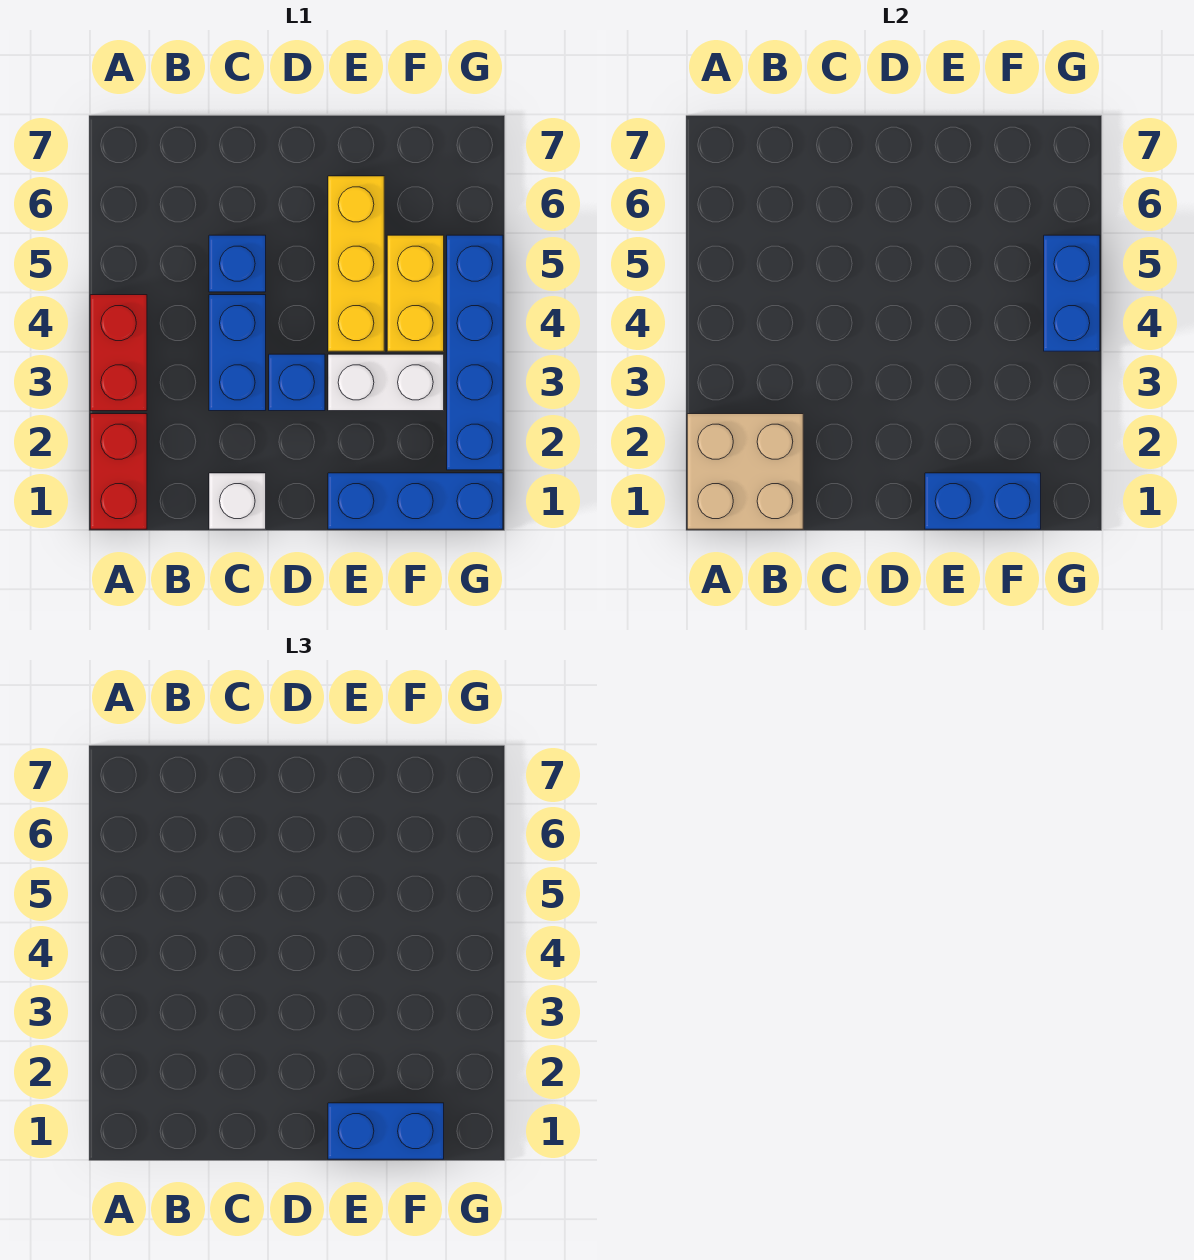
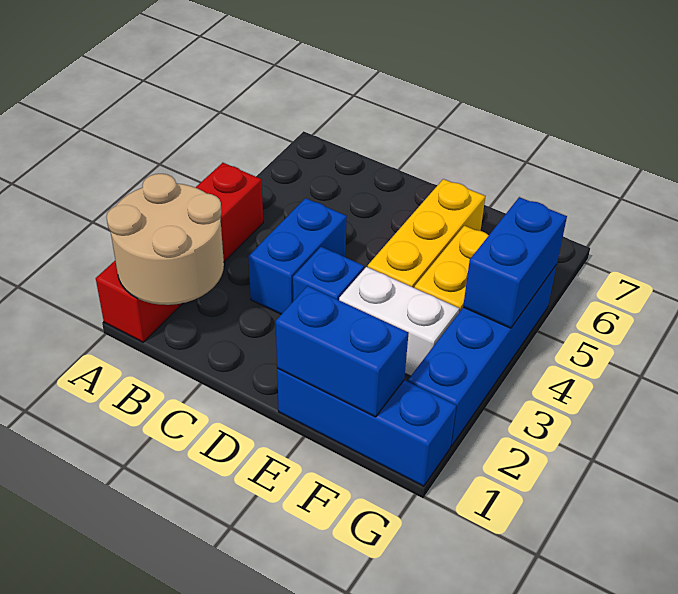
tan 2x2 brick [687,414,803,529] -> tan 2x2 round brick [106,174,224,305]
white 1x1 brick [209,473,266,529] -> none
blue 1x1 brick [209,235,266,292] -> none
blue 1x2 brick [328,1103,444,1159] -> none

